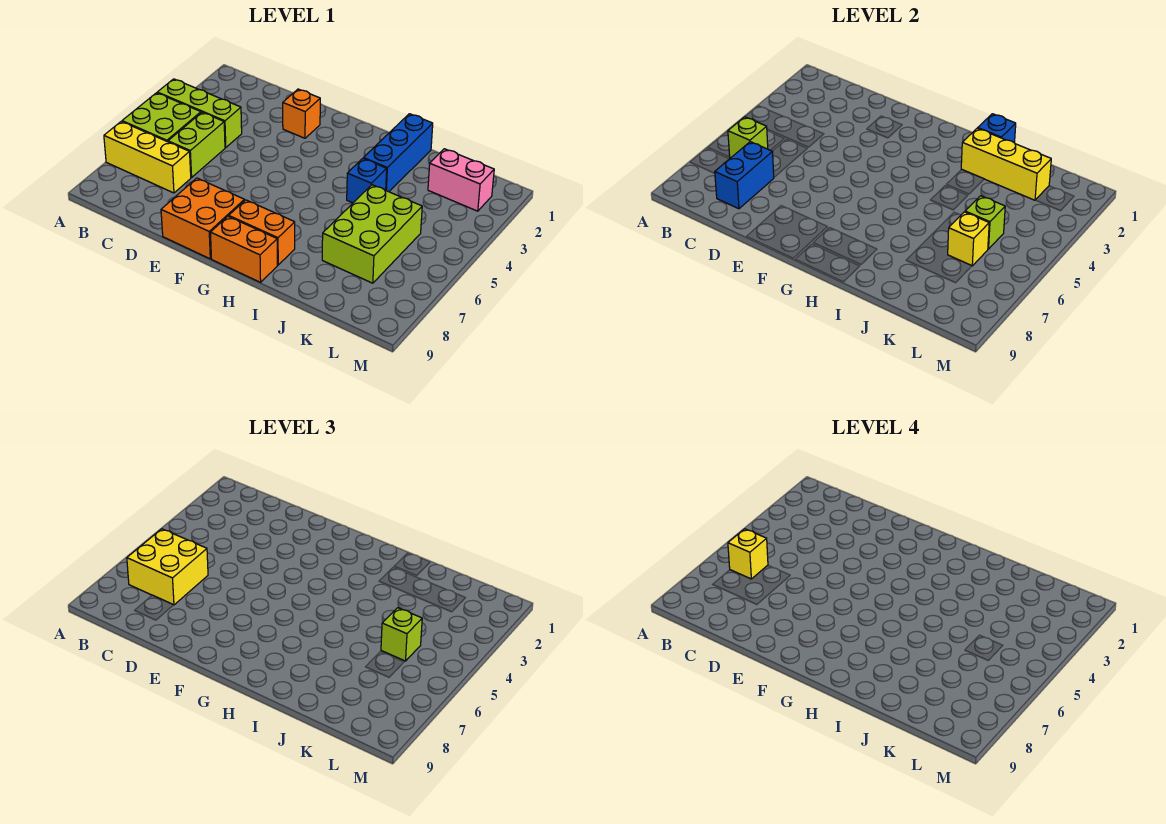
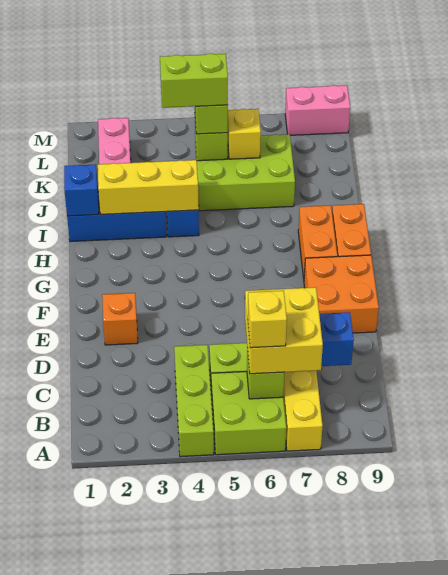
yellow 1x3 brick [961,128,1051,200] -> yellow 1x3 brick turned to [98,160,199,214]
none -> lime 1x2 brick [160,54,228,108]
none -> pink 1x2 brick [285,85,350,135]

